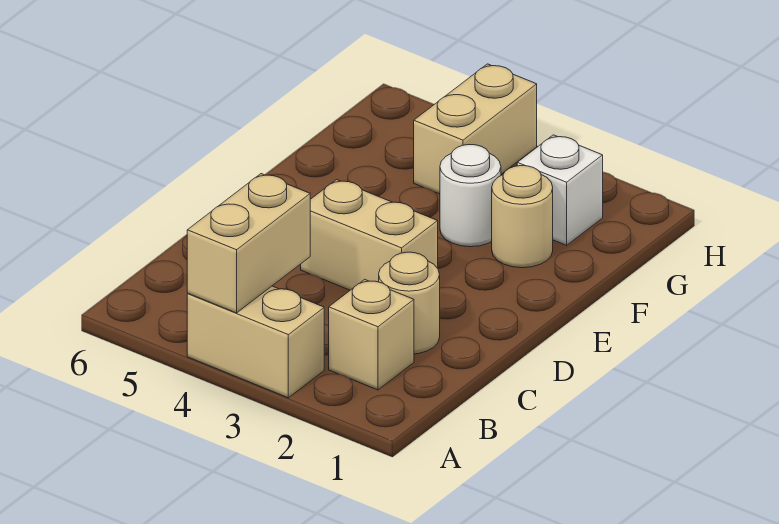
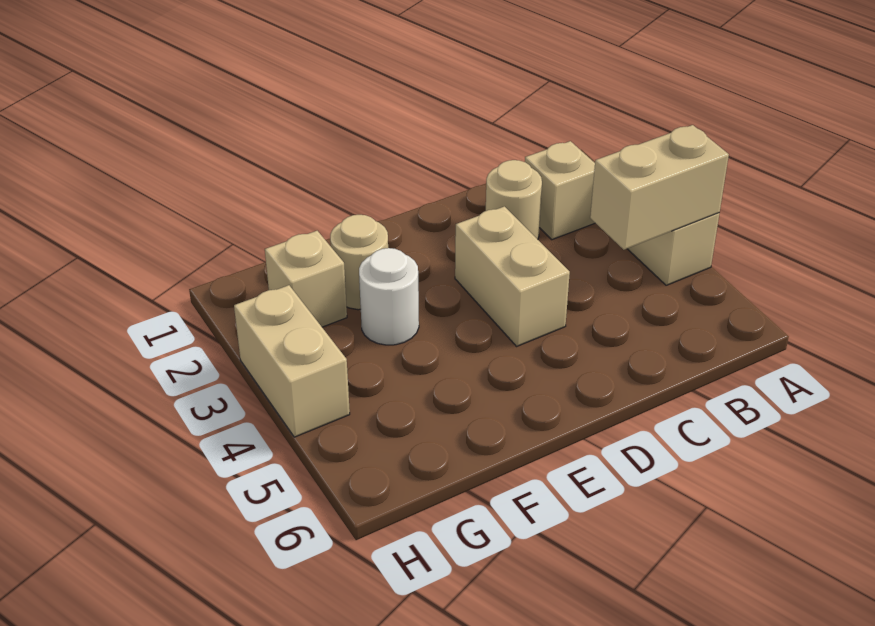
white 1x1 brick [517,135,603,245] -> tan 1x1 brick [265,231,347,327]
tan 1x2 brick [414,64,537,194] -> tan 1x2 brick turned to [234,285,350,437]

